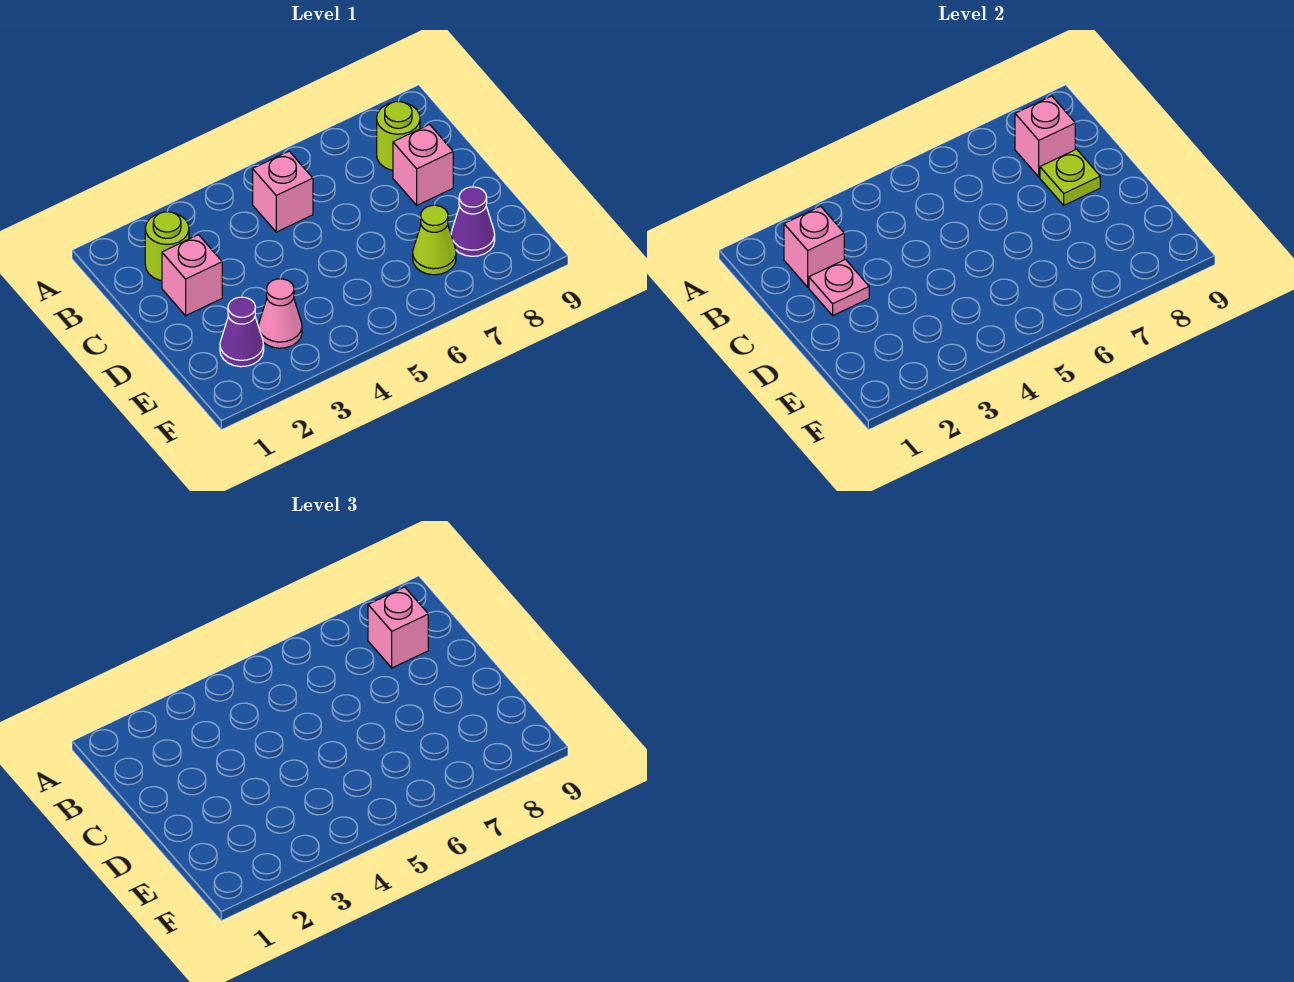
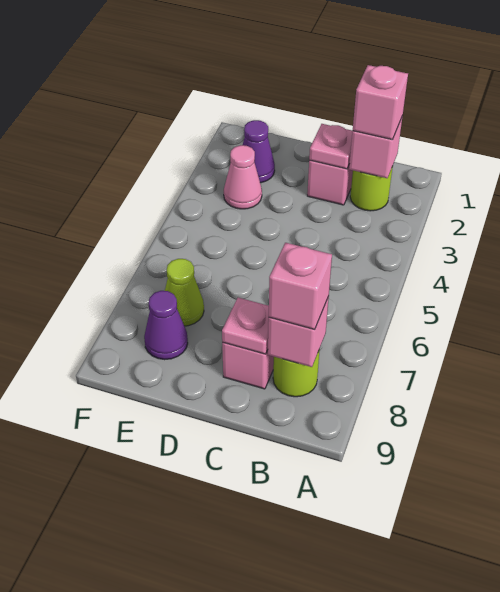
pink 1x1 brick [253,151,313,232] -> pink 1x1 brick moved to [353,65,408,140]
lime 1x1 plate [1040,149,1100,205] -> pink 1x1 plate [222,298,269,354]

